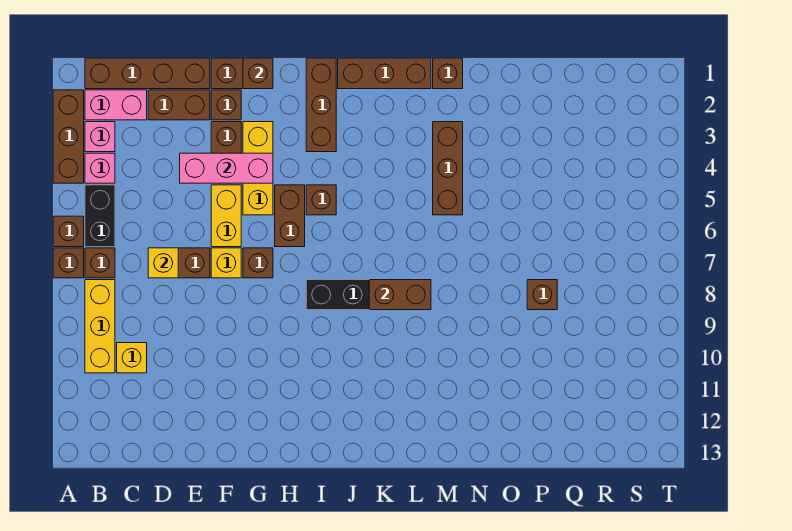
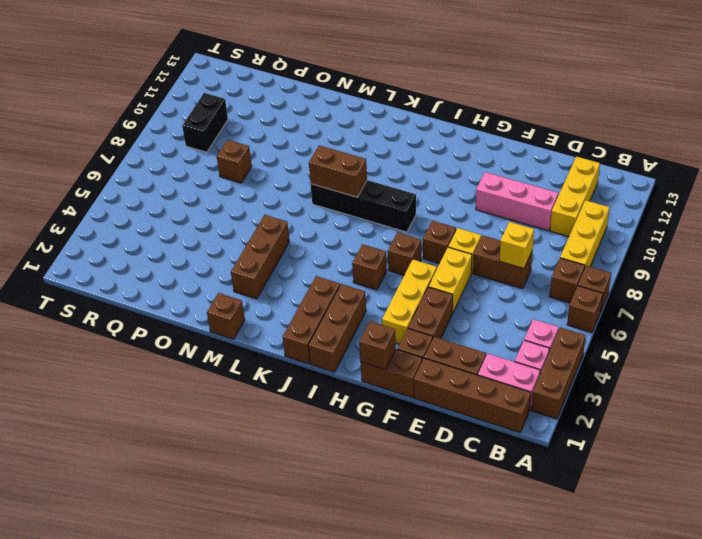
black 1x2 brick [85,185,115,247] -> black 1x2 brick moved to [182,93,228,152]
yellow 1x1 brick [117,343,147,373] -> yellow 1x3 brick [550,157,600,237]
pink 1x3 brick [180,153,273,183] -> pink 1x3 brick moved to [476,172,558,231]
brown 1x2 brick [275,185,305,247] -> brown 1x1 brick [388,232,421,275]
brown 1x3 brick [338,58,431,89] -> brown 1x3 brick turned to [283,276,340,364]

